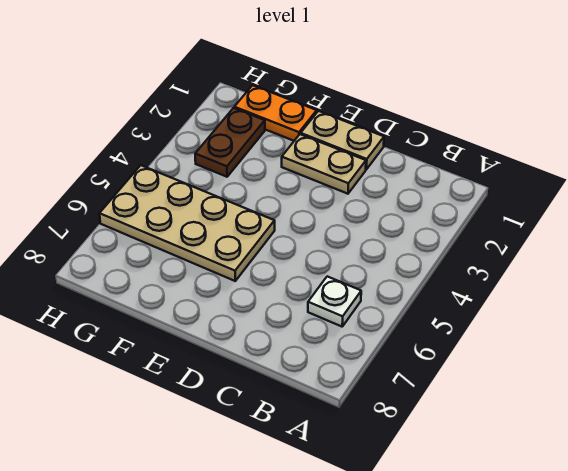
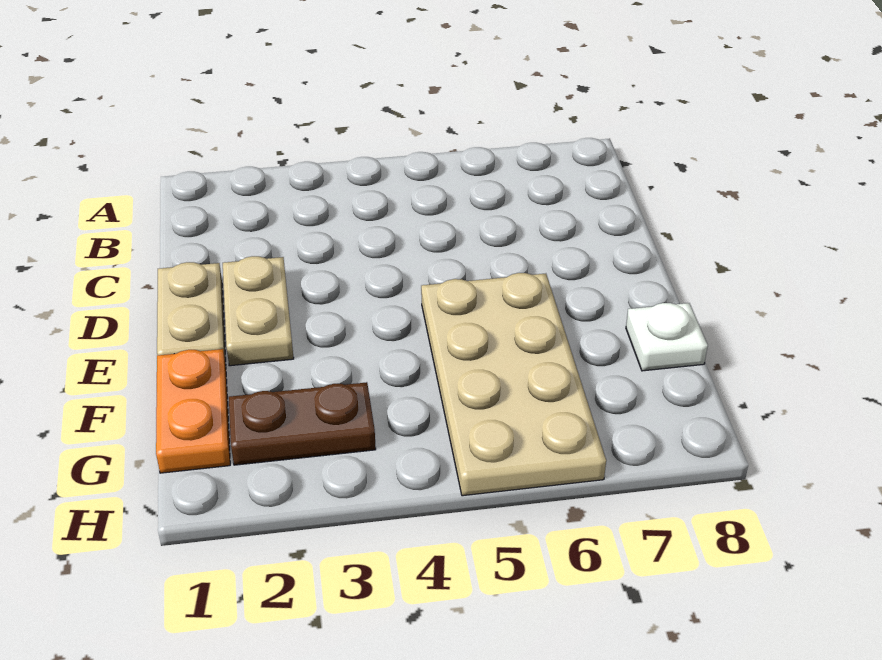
white 1x1 plate [308,276,361,327] -> white 1x1 plate moved to [626,303,708,371]

